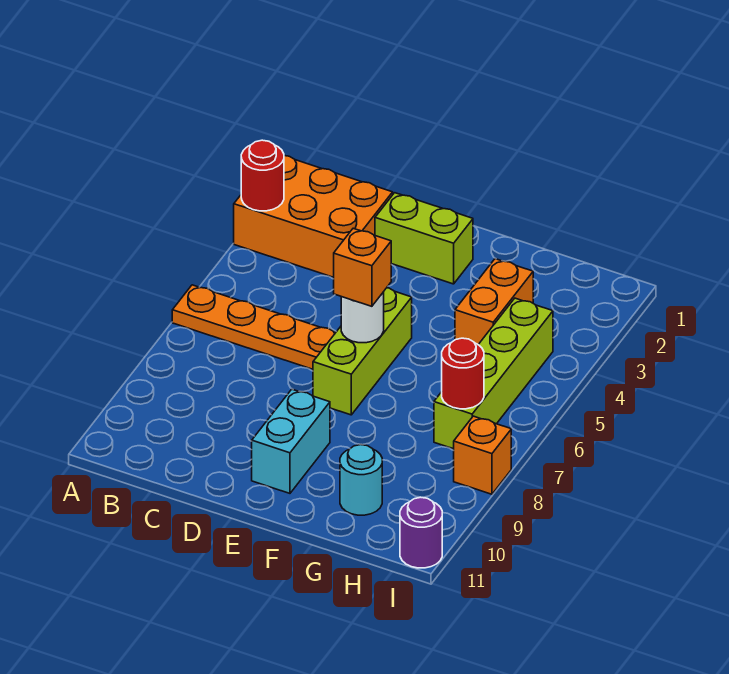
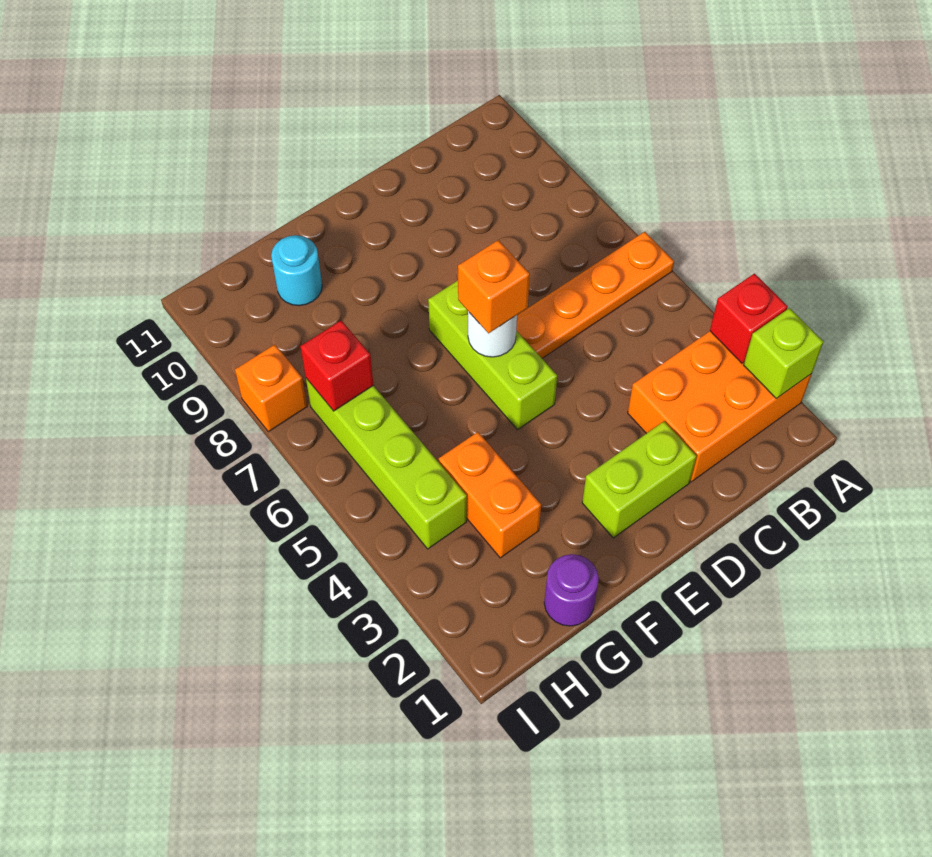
none -> lime 1x1 brick [744,308,824,399]
red 1x1 round brick [241,140,284,211] -> red 1x1 brick [710,274,788,363]
cyan 1x2 brick [252,389,330,493] -> none
red 1x1 round brick [442,338,484,409] -> red 1x1 brick [300,320,373,411]
purple 1x1 round brick [400,497,442,568] -> purple 1x1 round brick moved to [544,554,599,626]

